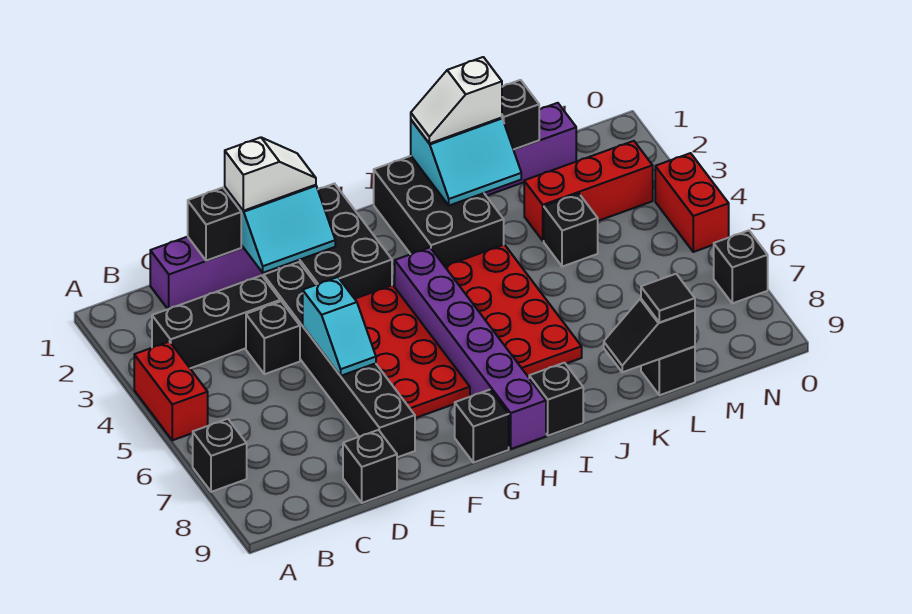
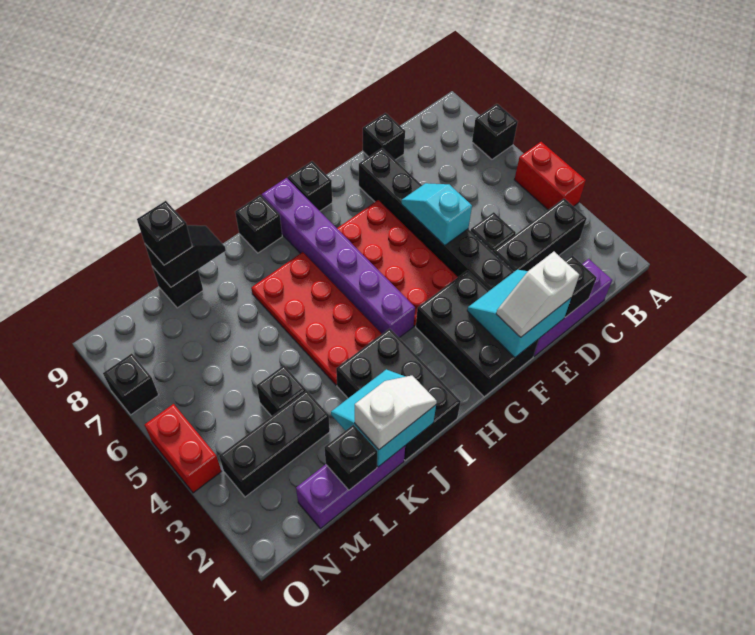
red 1x3 brick [524,141,653,241] -> black 1x3 brick [219,390,330,497]
black 1x1 tile [641,274,695,323] -> black 1x1 brick [137,201,192,265]

